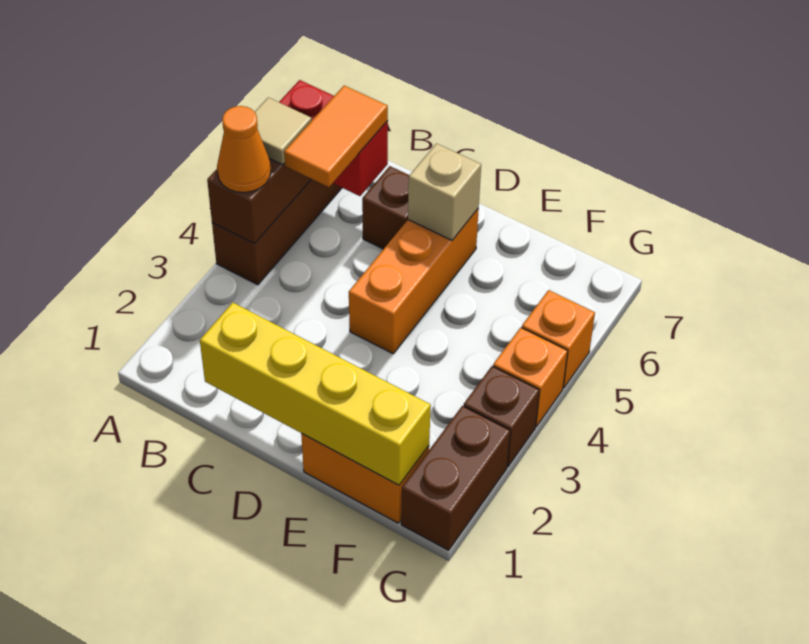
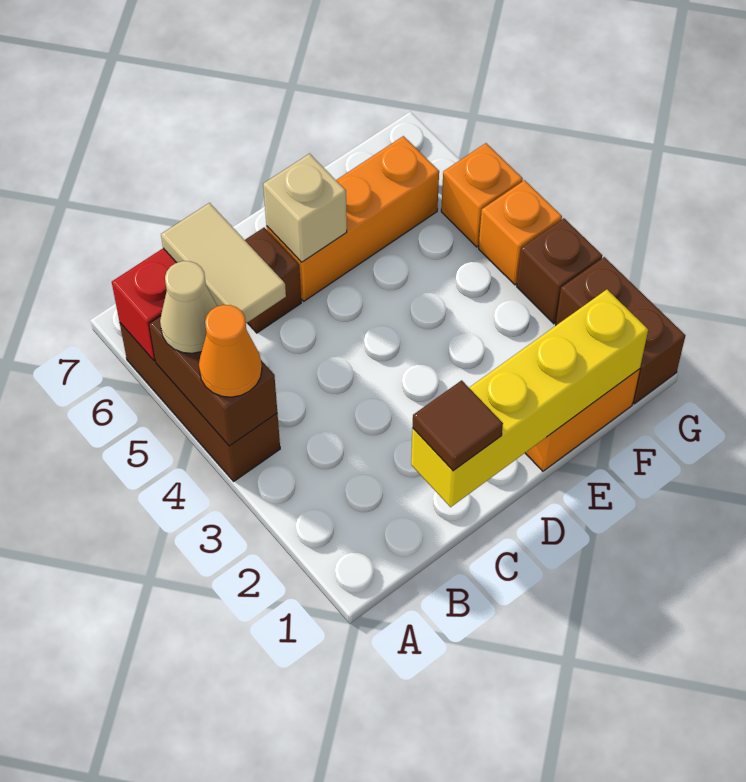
tan 1x1 tile [255,97,312,165] -> tan 1x1 cone [160,261,217,353]
orange 1x2 tile [284,86,388,187] -> tan 1x2 tile [161,203,286,323]
none -> brown 1x1 tile [413,380,503,471]
orange 1x3 brick [349,208,479,354] -> orange 1x3 brick turned to [266,136,439,301]

